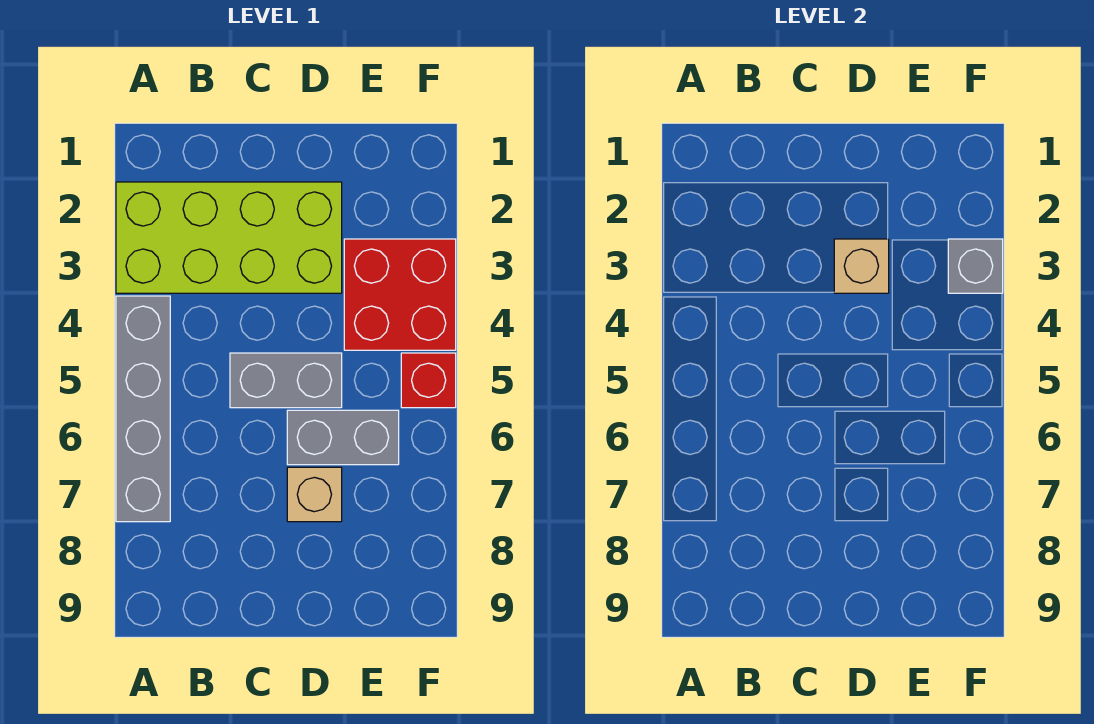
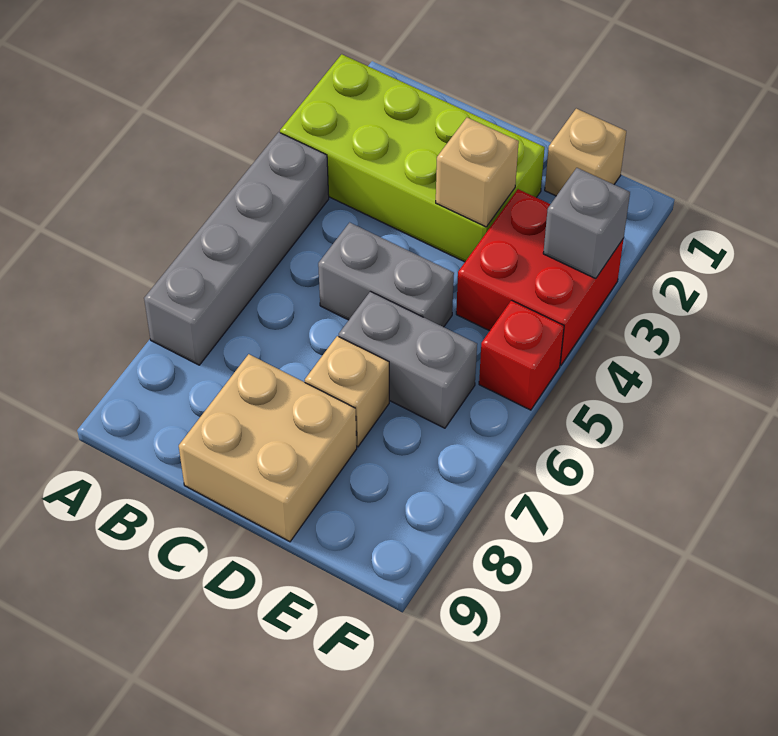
none -> tan 2x2 brick [179,354,357,542]
none -> tan 1x1 brick [545,109,626,196]

